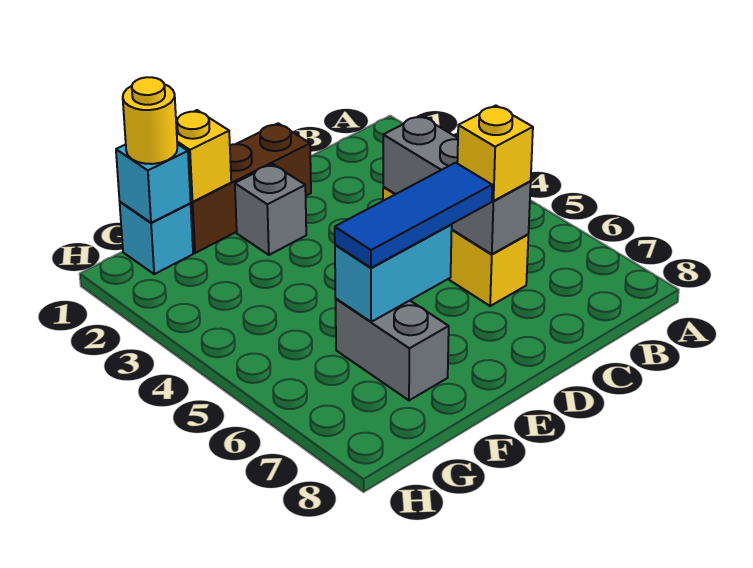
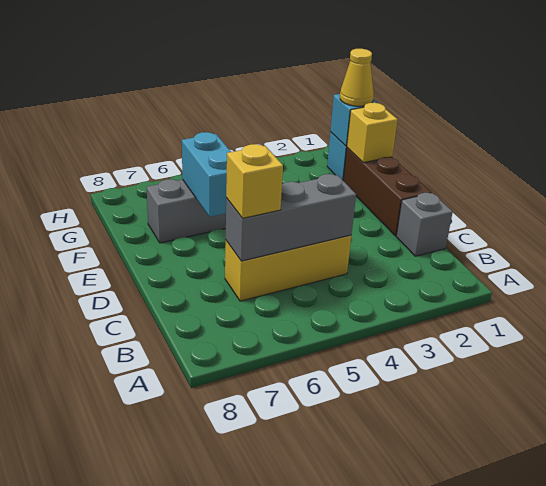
blue 1x3 tile [335,163,492,268] -> none
grey 1x1 brick [235,164,306,255] -> grey 1x1 brick moved to [396,193,453,256]
yellow 1x1 round brick [123,77,177,164] -> yellow 1x1 cone [340,49,374,106]

